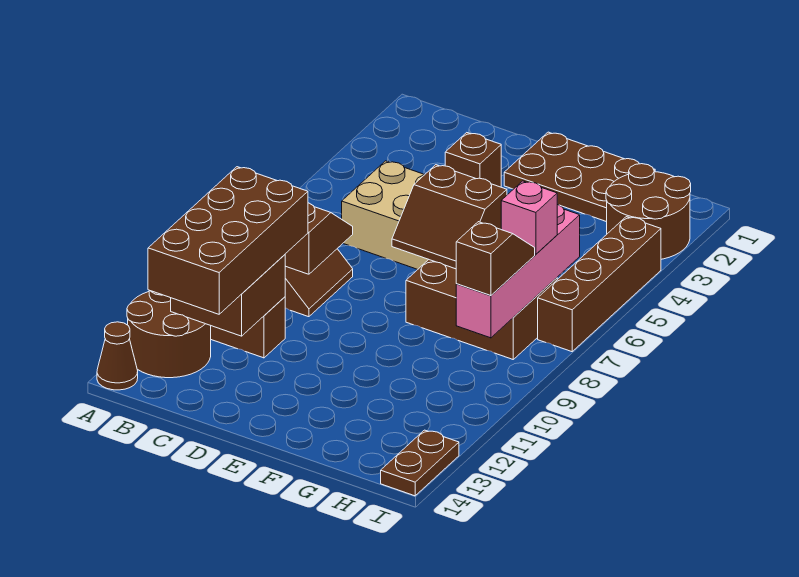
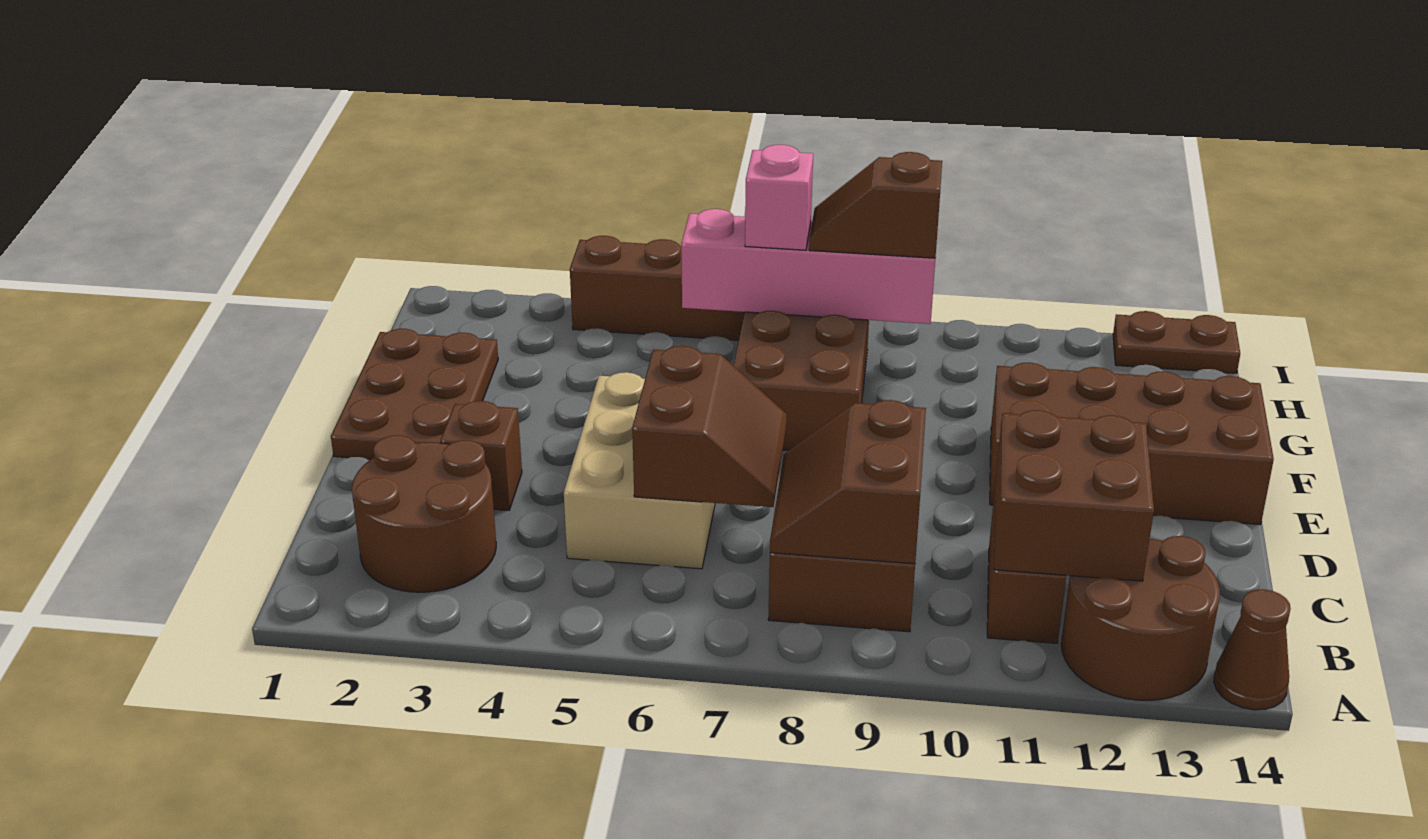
brown 2x4 brick [148,167,308,314] -> brown 2x4 brick moved to [990,363,1274,525]
brown 2x2 slope [392,165,507,269] -> brown 2x2 slope moved to [632,346,787,507]
brown 2x2 round brick [606,164,691,259] -> brown 2x2 round brick moved to [352,435,496,592]

